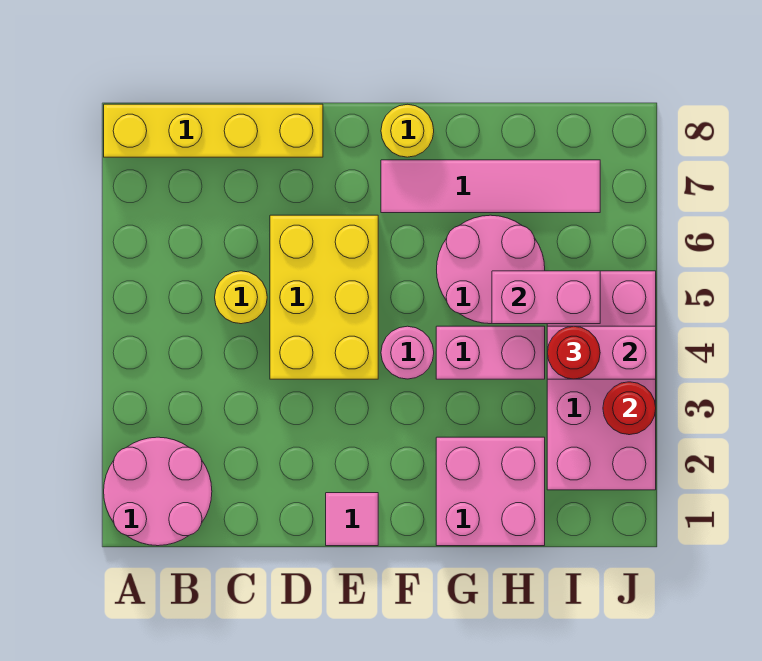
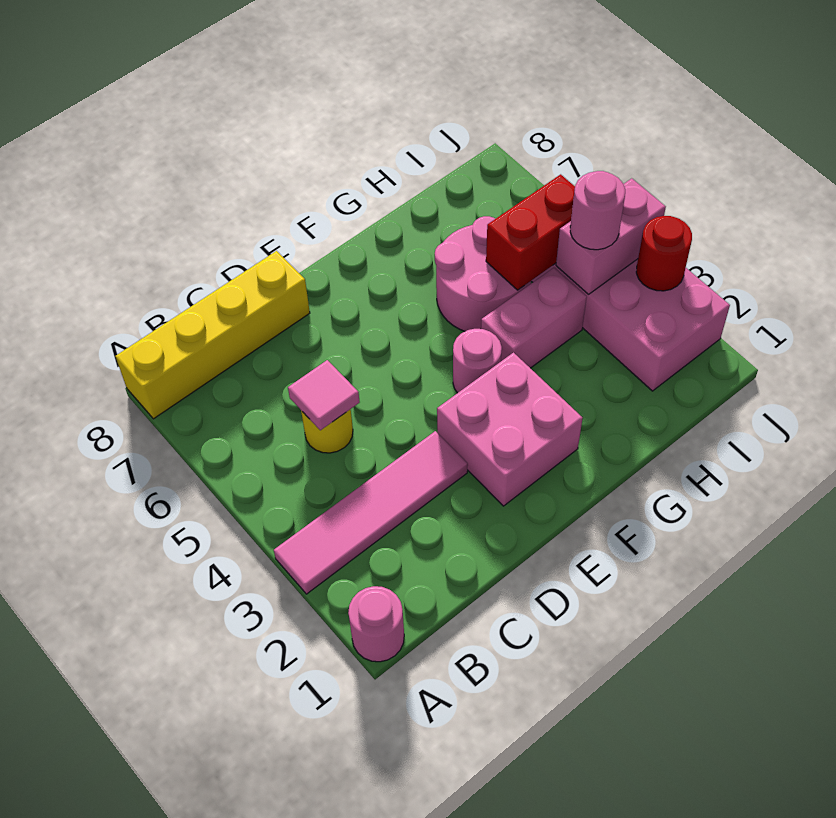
pink 2x2 round brick [104,437,212,546] -> pink 1x1 round brick [348,586,404,662]
yellow 2x3 brick [270,215,378,379] -> none
pink 1x1 tile [326,493,378,546] -> pink 1x1 tile moved to [288,360,360,430]
pink 1x4 tile [381,160,600,213] -> pink 1x4 tile moved to [274,431,468,594]
yellow 1x1 round brick [381,104,434,157] -> none
pink 2x2 brick [436,437,545,546] -> pink 2x2 brick moved to [437,352,583,506]
pink 1x2 brick [492,271,600,324] -> red 1x2 brick [486,174,575,290]
red 1x1 round brick [547,326,600,379] -> pink 1x1 round brick [570,171,625,250]

